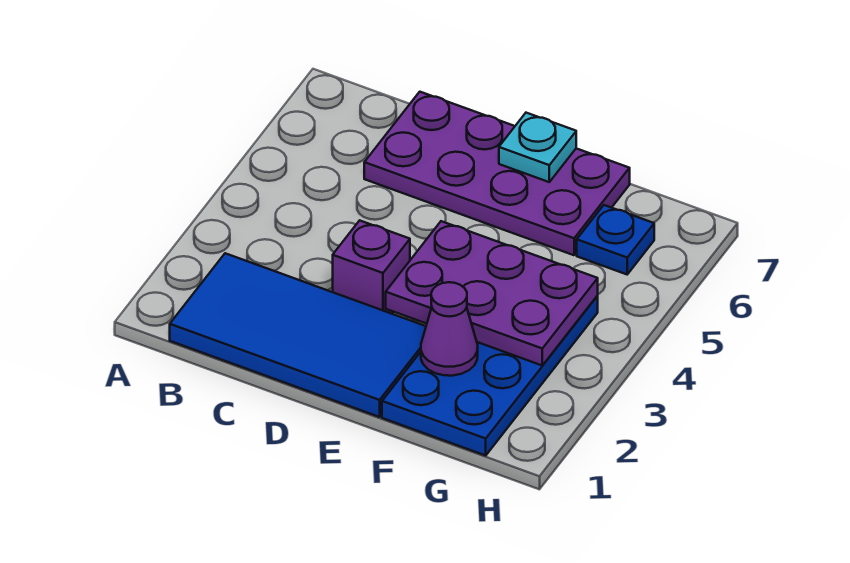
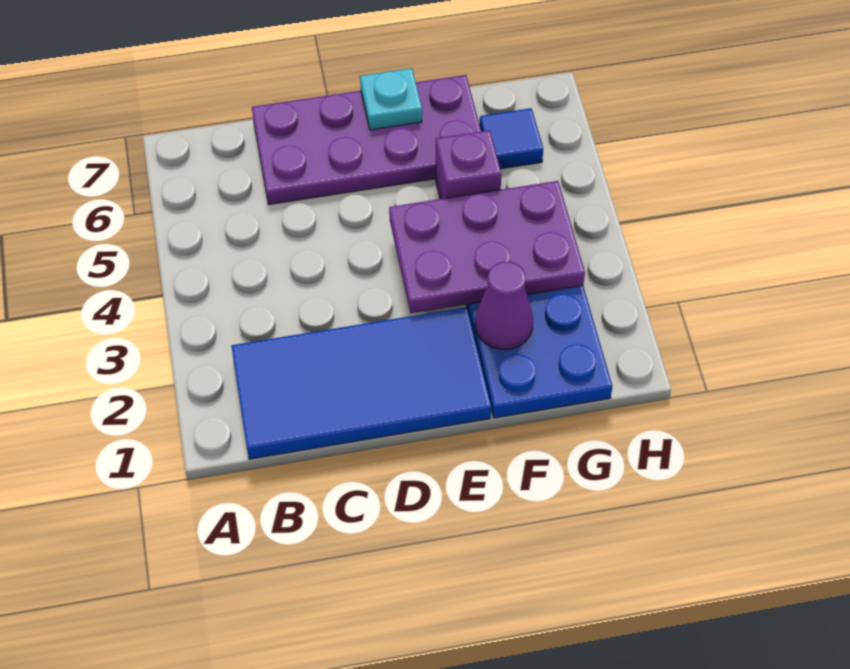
purple 1x1 brick [333,220,410,314] -> purple 1x1 brick moved to [436,130,501,199]
blue 1x1 plate [577,205,654,274] -> blue 1x1 tile [480,108,543,169]

